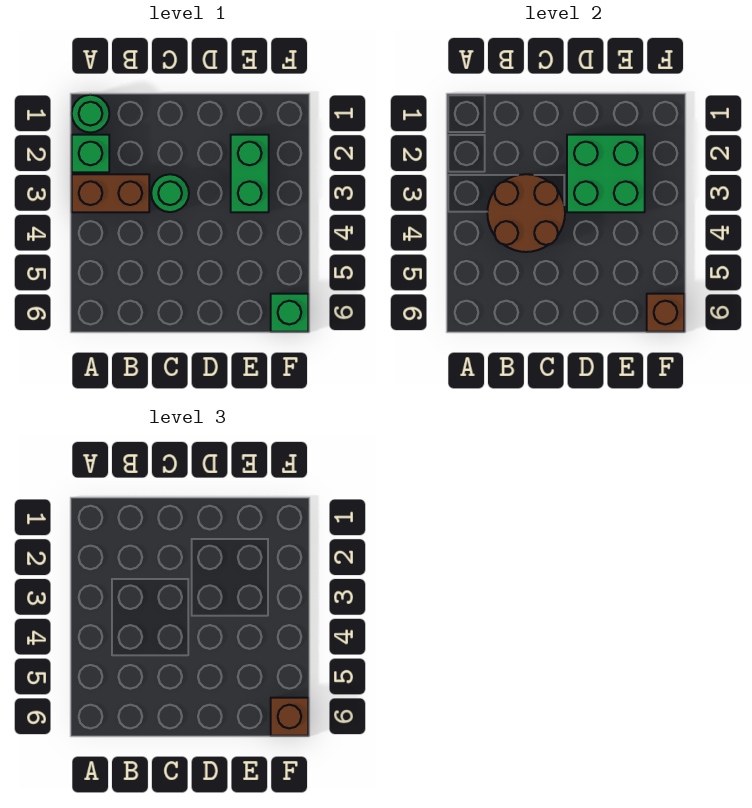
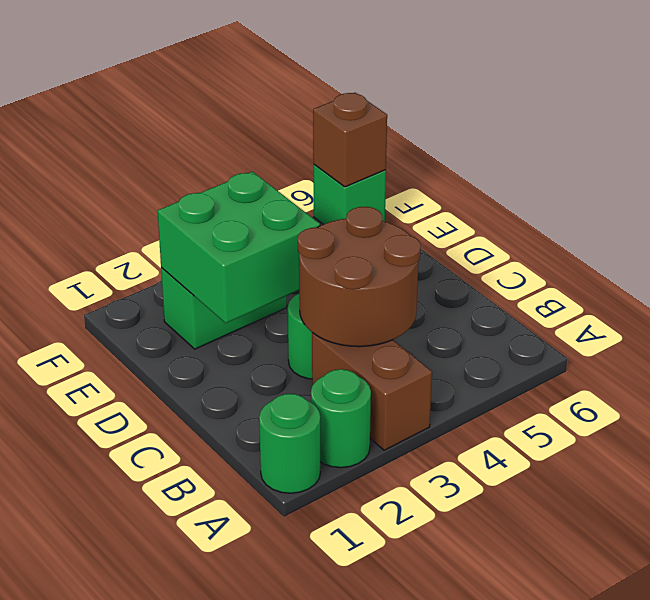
green 1x1 brick [72,135,109,172] -> green 1x1 round brick [311,369,371,468]
brown 1x1 brick [271,698,308,736] -> none

